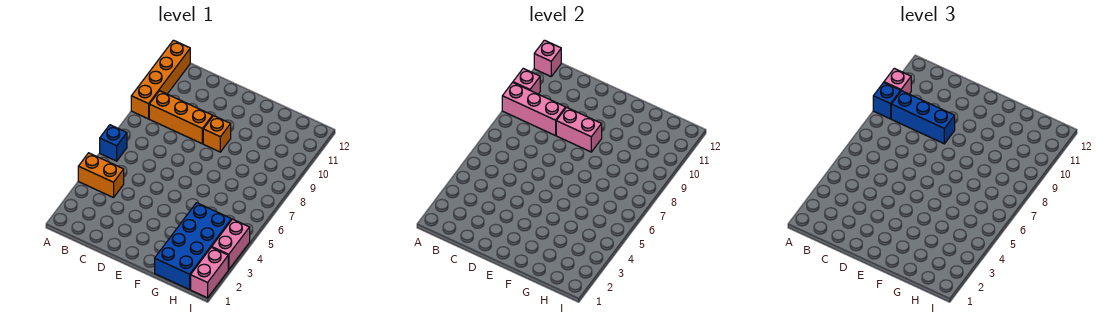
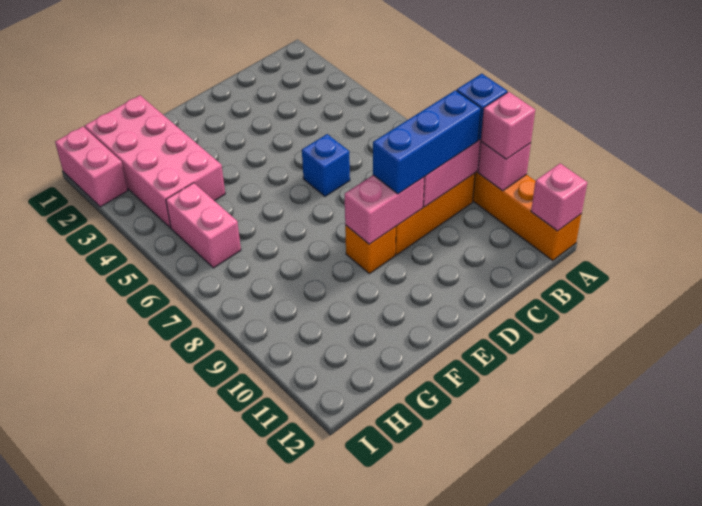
orange 1x2 brick [78,153,124,198] -> none
blue 1x1 brick [100,125,127,161] -> blue 1x1 brick moved to [302,134,350,196]
blue 2x4 brick [155,203,232,290] -> pink 2x4 brick [85,95,225,228]
pink 1x2 brick [212,219,250,270] -> pink 1x2 brick moved to [166,183,241,268]

